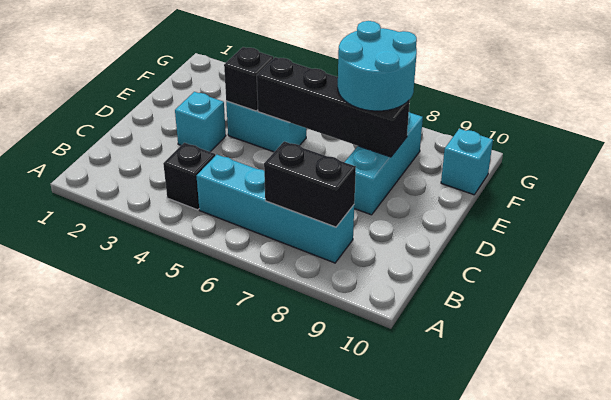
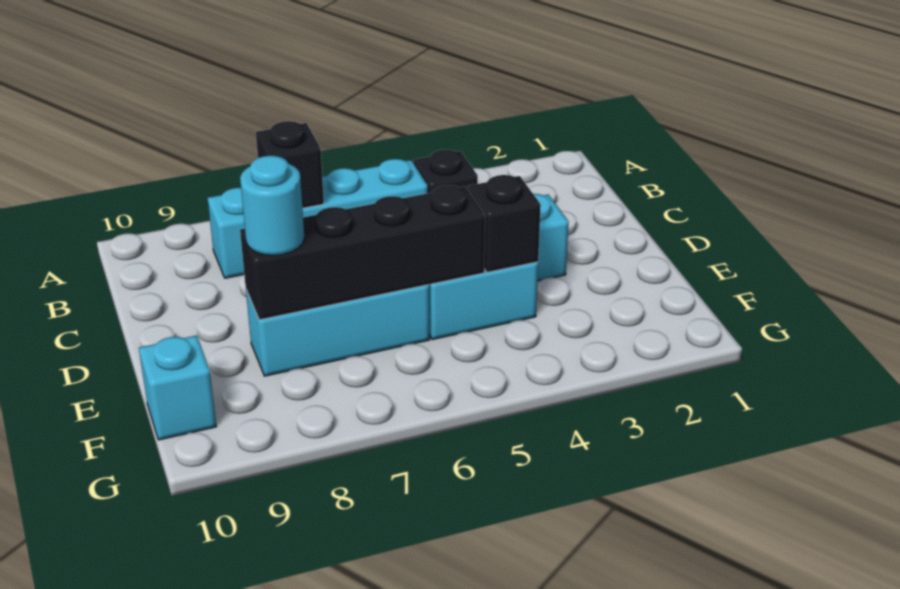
black 1x2 brick [264,141,356,227] -> black 1x1 brick [256,121,324,208]
cyan 1x3 brick [345,112,423,215] -> cyan 1x3 brick turned to [246,285,430,376]
cyan 2x2 round brick [338,21,417,111] -> cyan 1x1 round brick [240,156,304,255]

